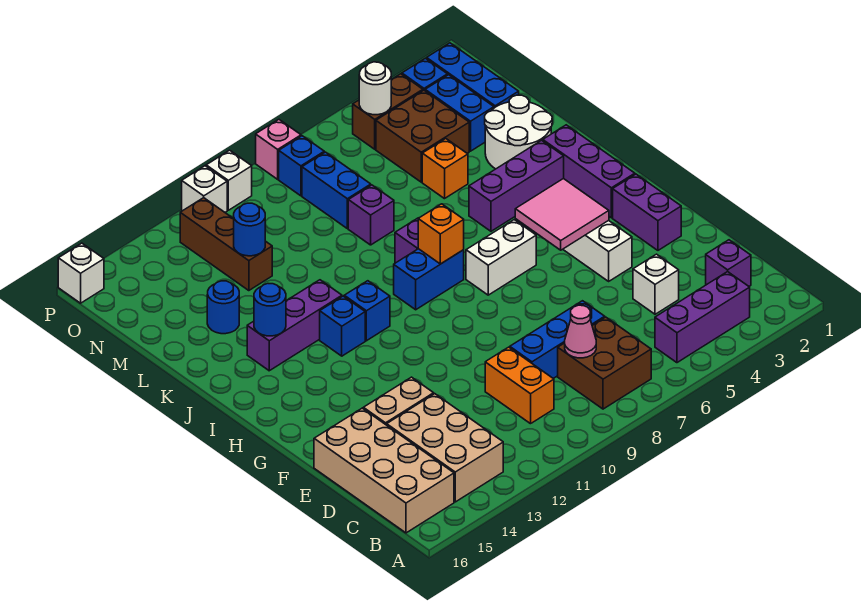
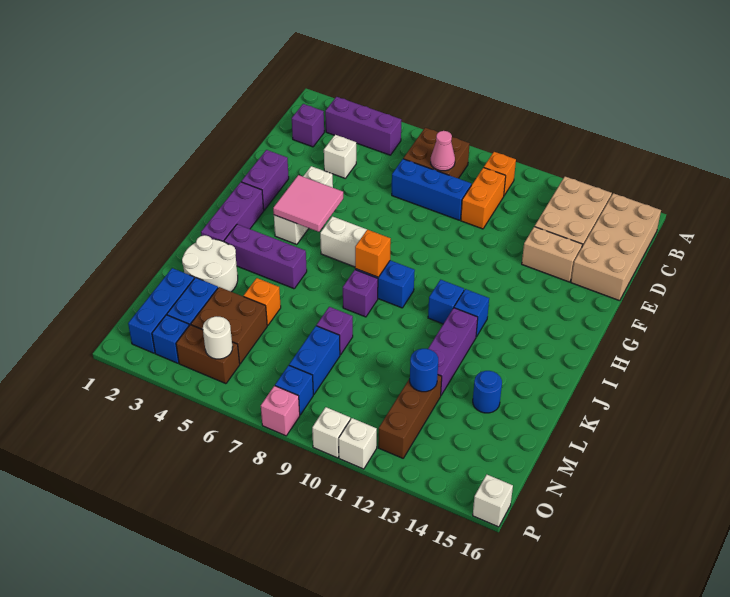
none -> orange 1x1 brick [484,152,516,195]
purple 1x3 brick [247,280,342,371] -> purple 1x3 brick turned to [428,308,478,395]
blue 1x1 round brick [254,284,286,336] -> none

